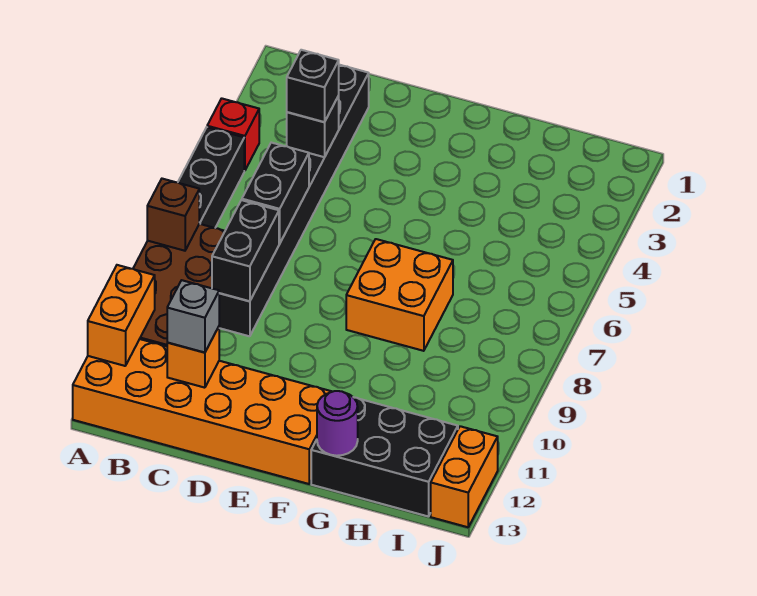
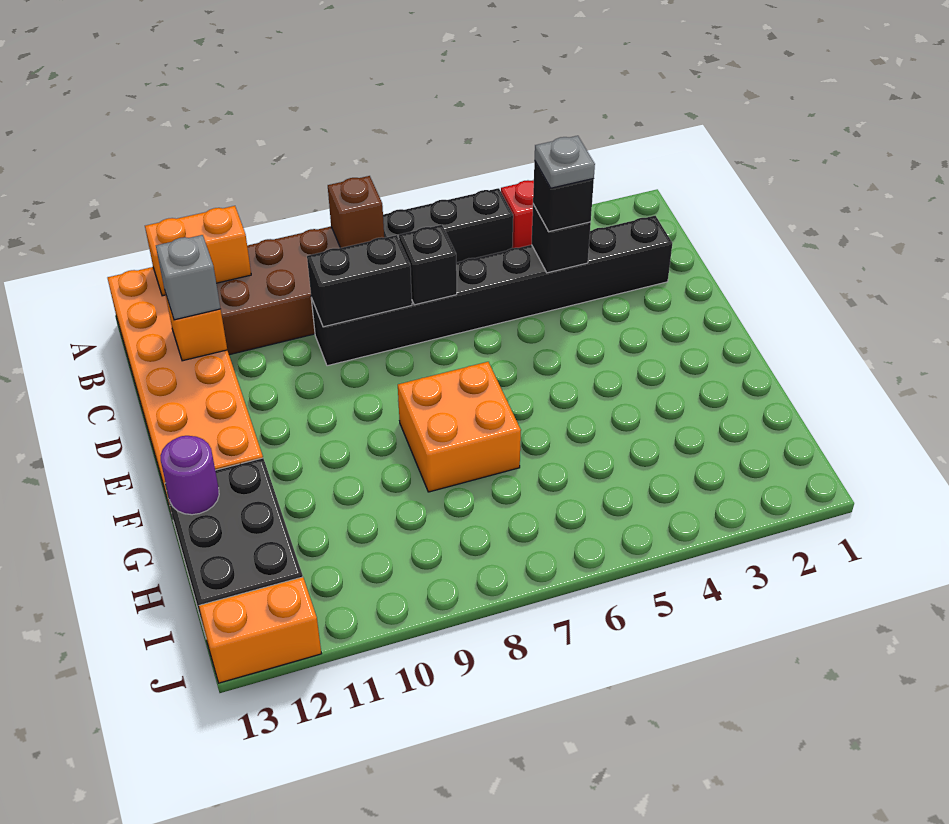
none -> grey 1x1 plate [535,136,595,188]
black 1x2 brick [242,143,309,244] -> black 1x1 brick [399,225,457,305]

